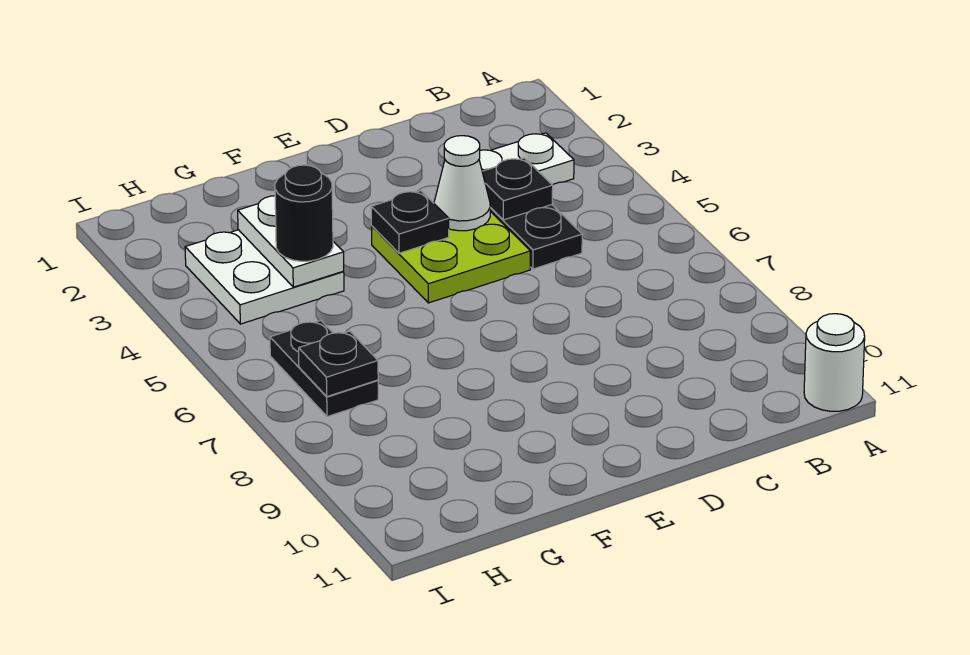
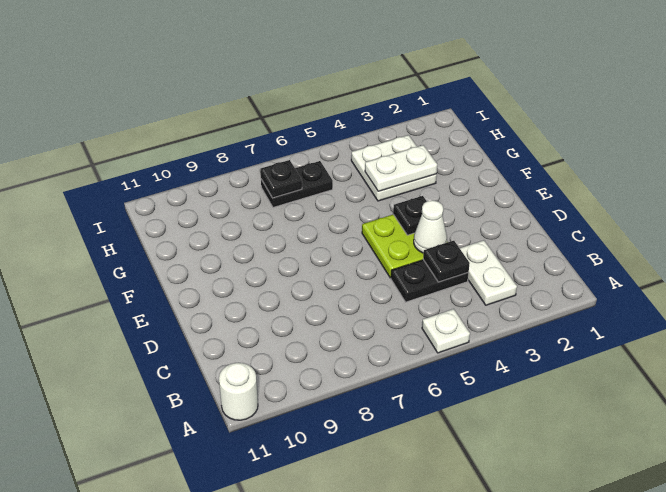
none -> white 1x1 plate [422,309,470,353]
black 1x1 round brick [275,165,333,261] -> none

